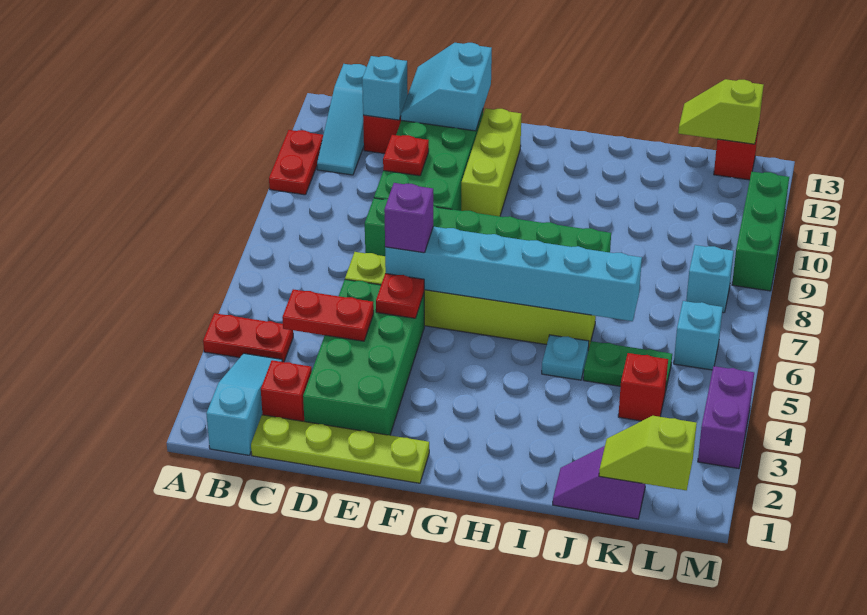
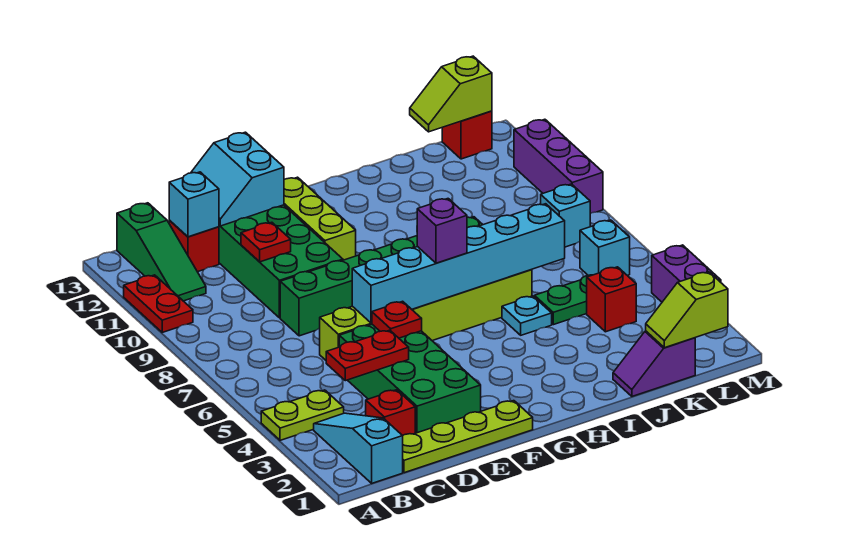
red 1x2 plate [203,313,293,362] -> lime 1x2 plate [261,390,344,440]
cyan 1x3 slope [317,64,367,175] -> green 1x3 slope [117,203,206,301]
purple 1x1 brick [384,183,433,253] -> purple 1x1 brick moved to [417,199,467,263]
green 1x3 brick [732,172,789,291] -> purple 1x3 brick [514,119,603,214]

